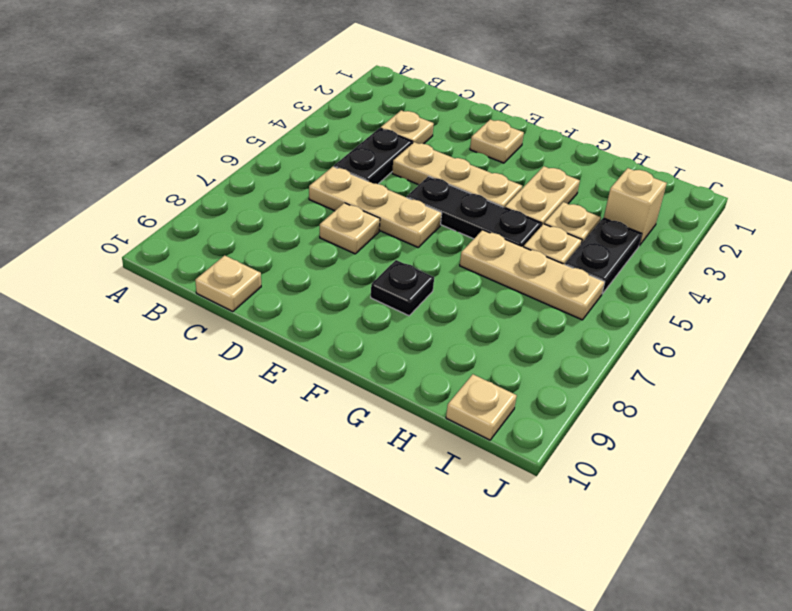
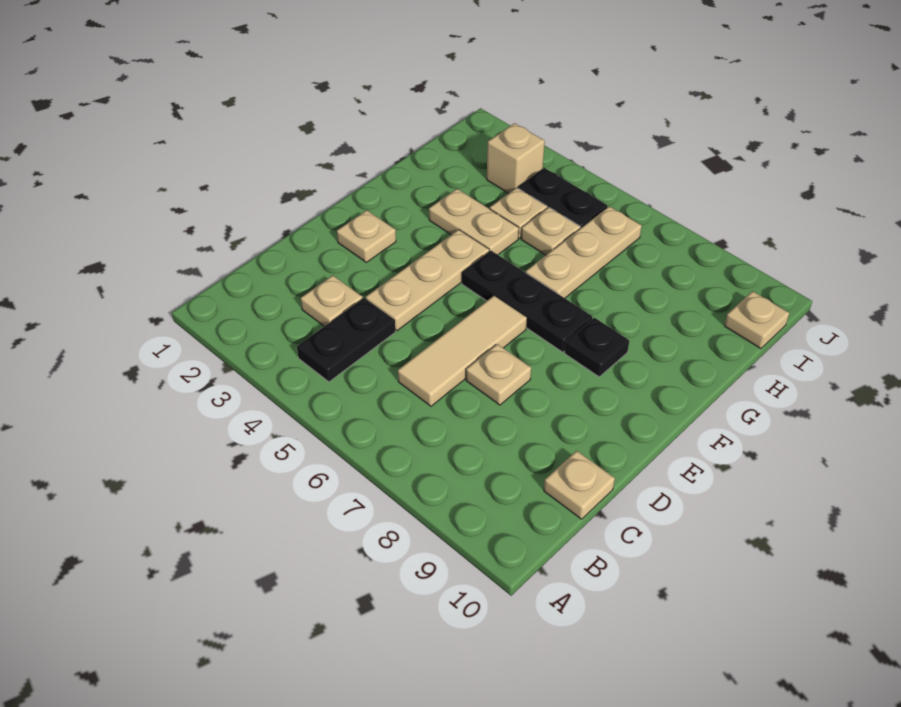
black 1x2 plate [334,128,412,184] -> black 1x2 plate turned to [297,298,395,382]
tan 1x3 plate [309,167,442,247] -> tan 1x3 tile [398,296,527,406]
black 1x3 plate [407,176,541,247] -> black 1x3 plate turned to [462,251,593,352]

